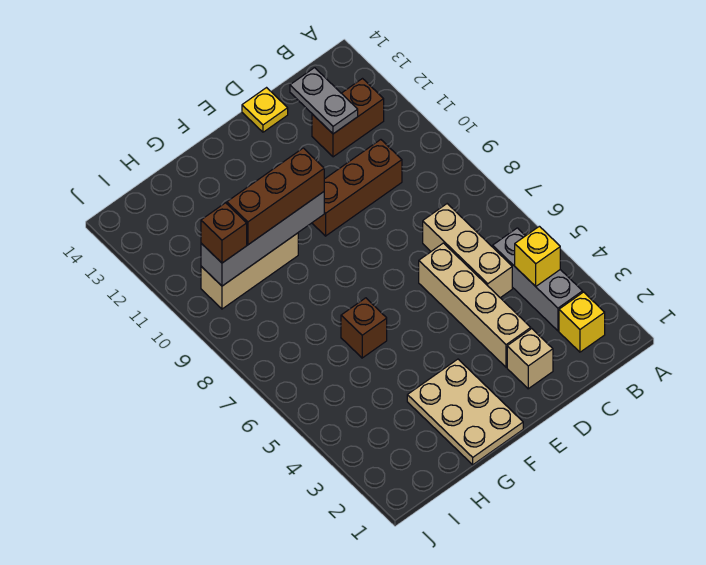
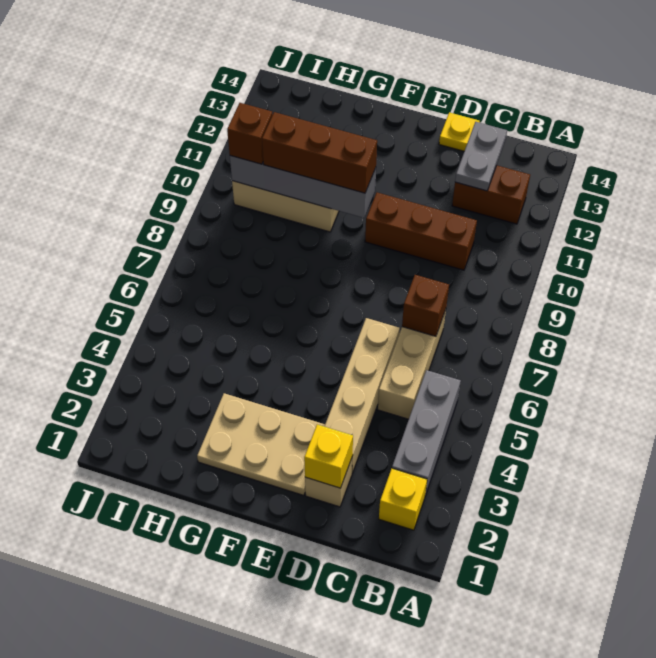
yellow 1x1 brick [515,226,560,286] -> yellow 1x1 brick moved to [304,424,353,488]
tan 2x3 plate [407,359,523,465] -> tan 2x3 plate turned to [197,393,325,495]
brown 1x1 brick [341,298,387,358] -> brown 1x1 brick moved to [402,275,449,336]

